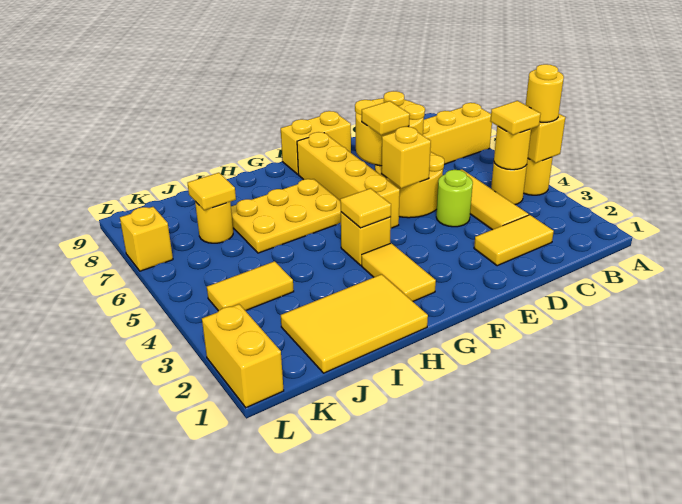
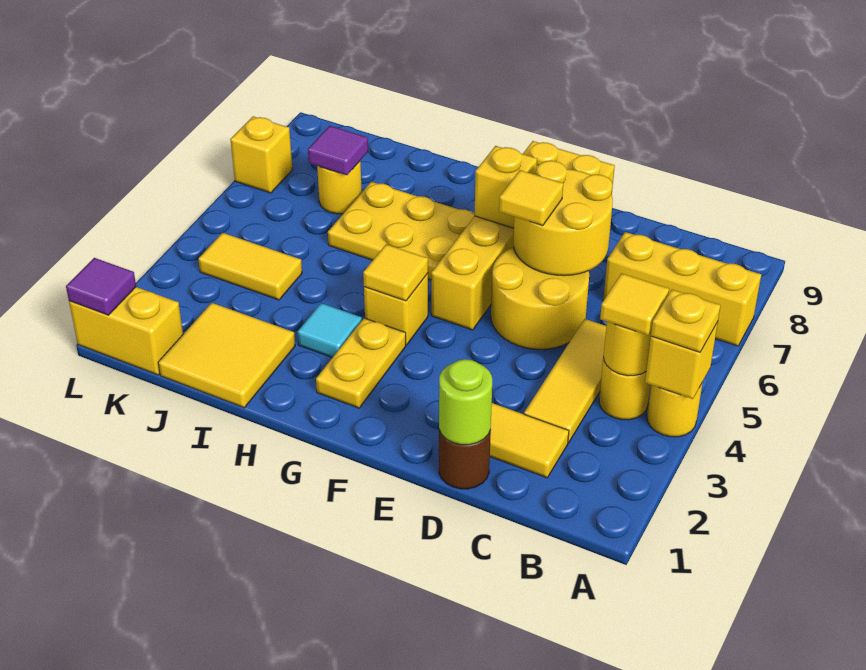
yellow 1x1 round brick [526,64,564,122] -> yellow 1x1 plate [651,290,721,352]
none -> brown 1x1 round brick [439,430,491,489]
lime 1x1 round brick [436,170,473,227] -> lime 1x1 round brick moved to [439,359,492,445]
yellow 1x1 brick [381,127,431,188] -> yellow 1x1 brick moved to [475,146,537,228]
yellow 1x2 tile [362,243,436,301] -> yellow 1x2 plate [316,318,406,408]
yellow 2x3 tile [281,274,428,373] -> yellow 2x2 tile [158,303,295,408]
none -> cyan 1x1 tile [297,303,362,358]
yellow 1x1 tile [188,173,236,210] -> purple 1x1 tile [308,126,368,175]
yellow 1x2 brick [202,304,284,408] -> yellow 1x2 brick turned to [69,287,183,375]
none -> purple 1x1 tile [66,258,136,315]

